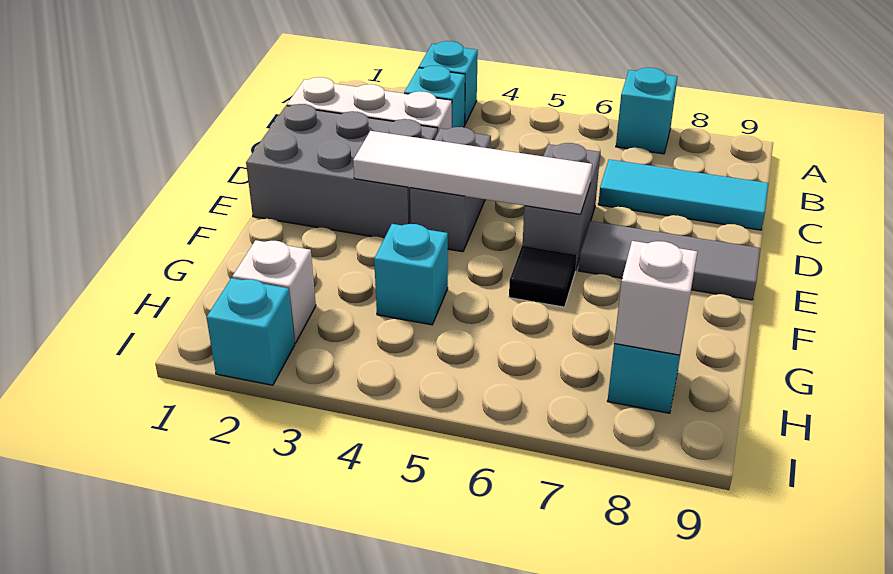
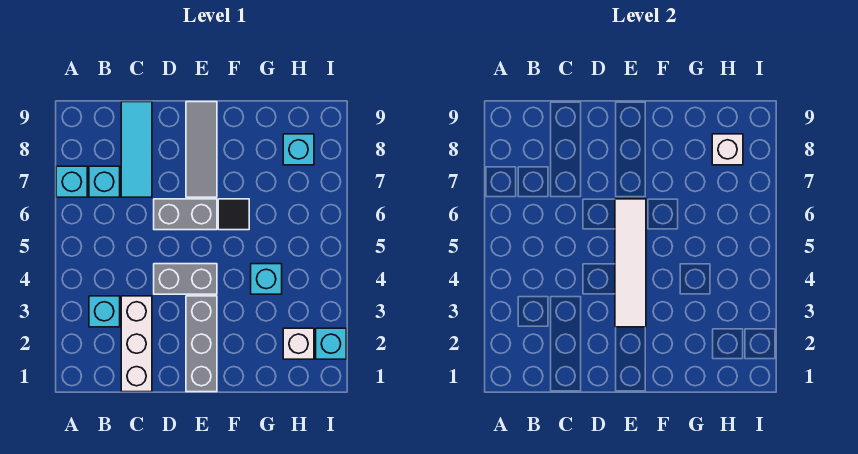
cyan 1x1 brick [419,41,478,124] -> cyan 1x1 brick moved to [89,166,120,197]
grey 2x3 brick [246,104,438,238] -> grey 1x3 brick [186,296,217,392]

